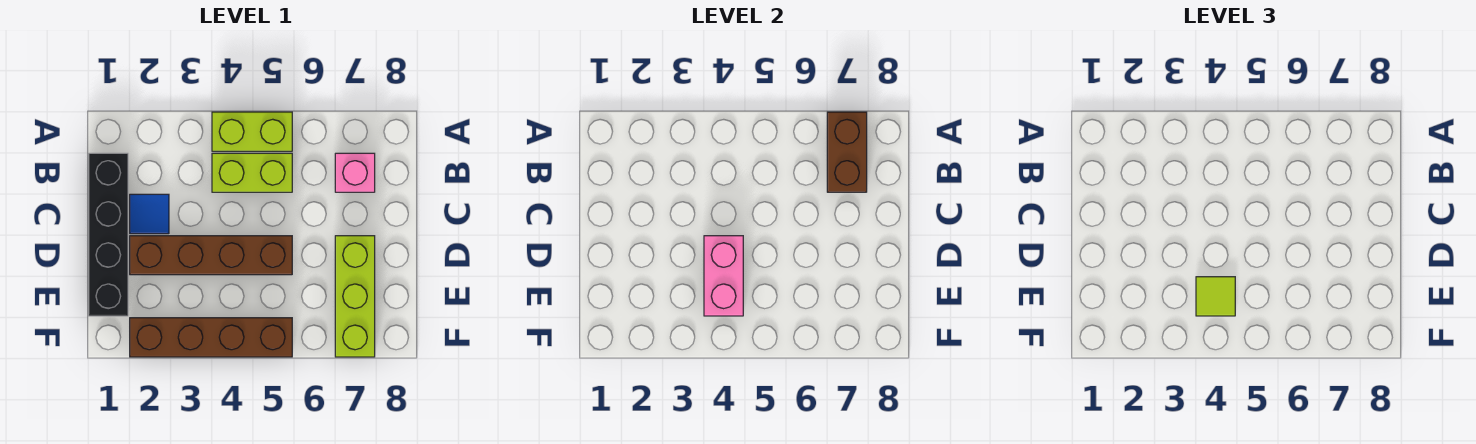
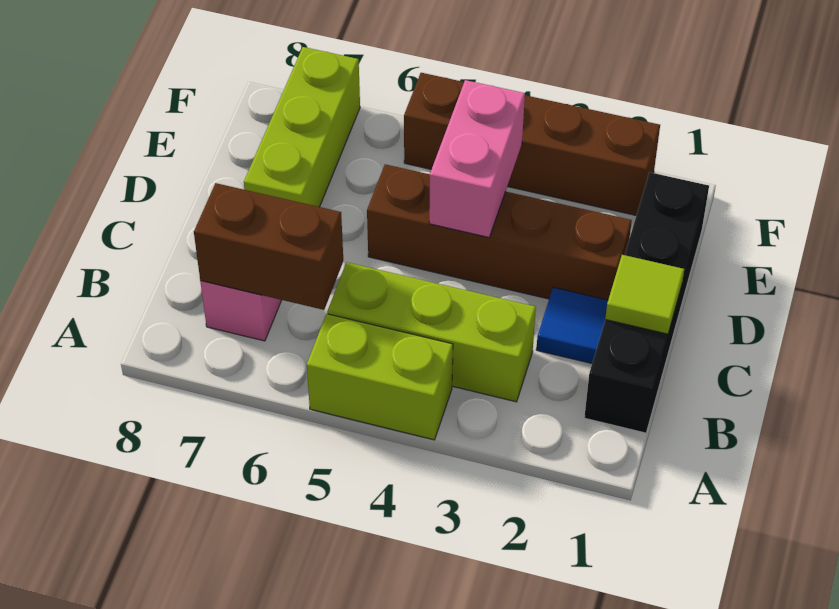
brown 1x2 brick [827,112,867,192] -> brown 1x2 brick turned to [194,183,343,310]
lime 1x2 brick [212,153,292,192] -> lime 1x3 brick [327,262,536,402]
lime 1x1 tile [1196,277,1235,316] -> lime 1x1 tile moved to [605,255,684,334]

